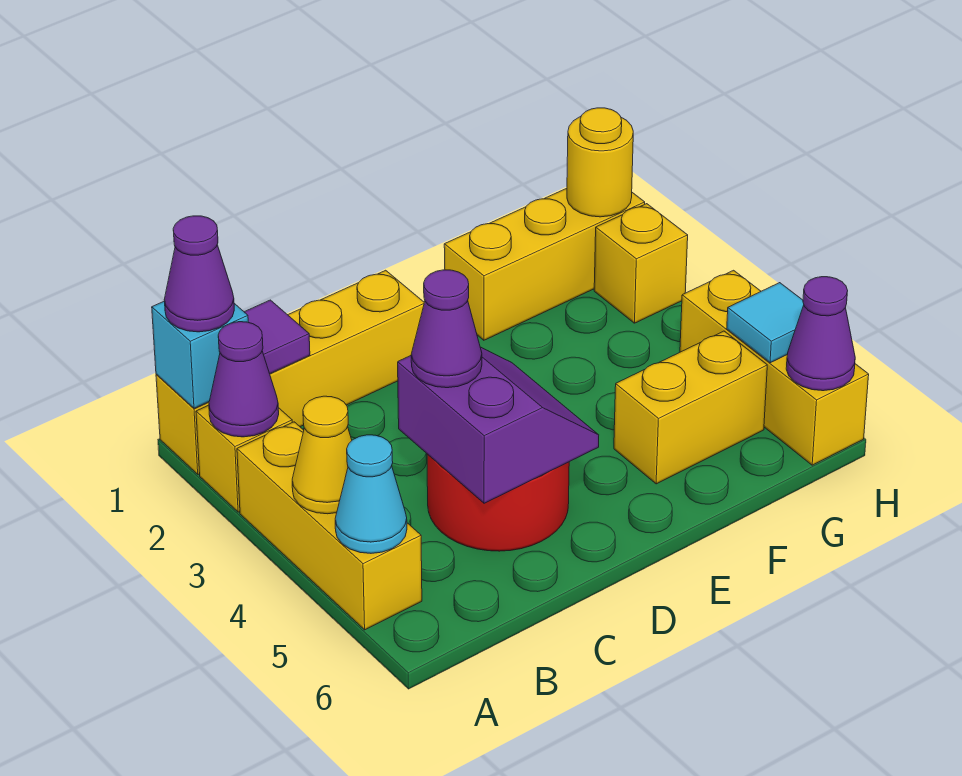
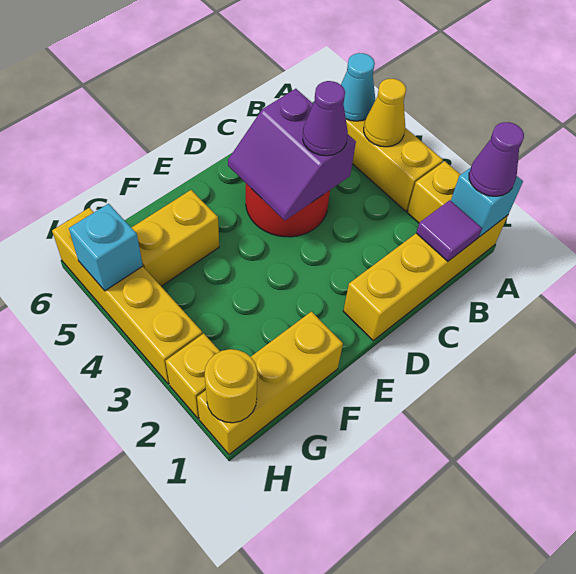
purple 1x1 cone [209,322,279,437] -> none
yellow 1x3 brick [680,270,869,465] -> yellow 1x4 brick [52,208,202,384]
cyan 1x1 tile [727,283,804,363] -> cyan 1x1 brick [69,204,143,291]
purple 1x1 cone [786,277,855,391] -> none

